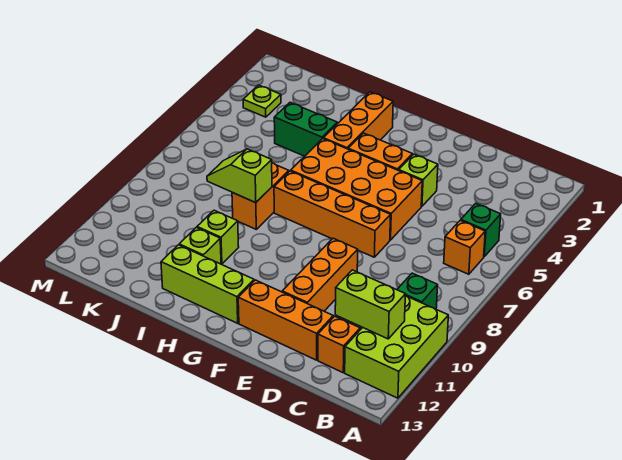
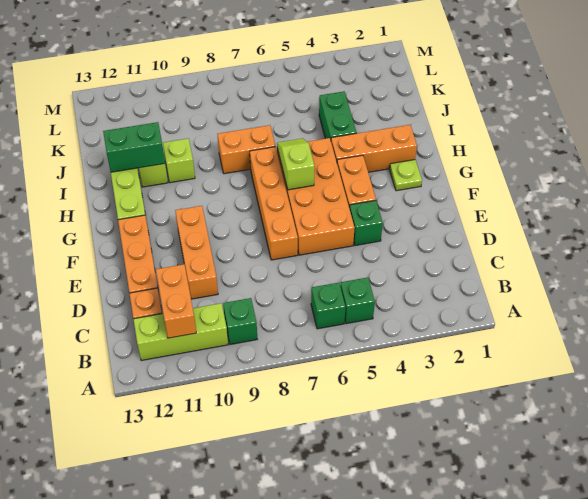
lime 2x3 brick [345,295,448,398] -> lime 1x3 brick [133,303,228,361]
orange 1x1 brick [444,220,485,274] -> green 1x1 brick [311,283,346,329]
lime 1x2 brick [335,270,405,339] -> orange 1x2 brick [156,264,196,338]
lime 1x1 brick [399,154,438,206] -> green 1x1 brick [350,200,383,246]
orange 1x3 brick [282,238,358,311] -> orange 1x3 brick turned to [175,206,218,299]
lime 1x2 slope [207,149,272,203] -> lime 1x2 slope moved to [277,138,315,190]
none -> green 1x2 brick [103,122,165,172]
lime 1x1 plate [243,85,281,117] -> lime 1x1 plate moved to [390,160,422,191]

